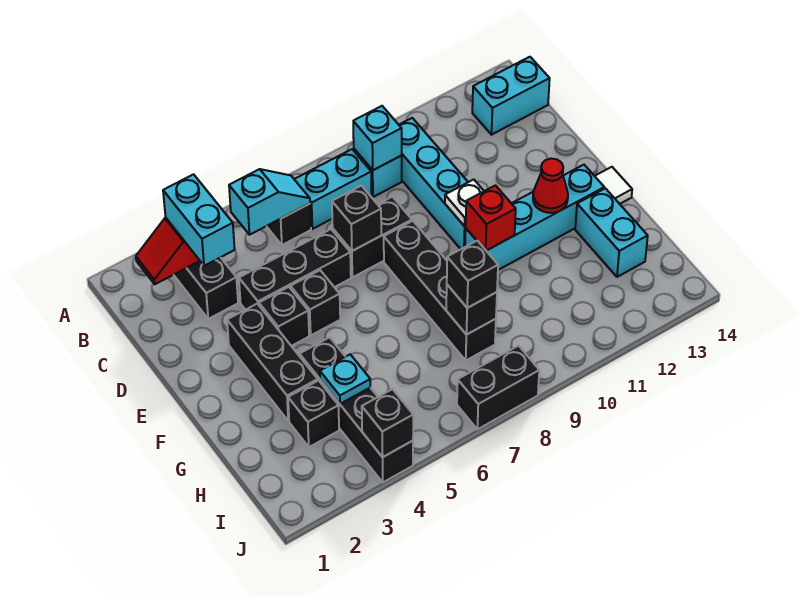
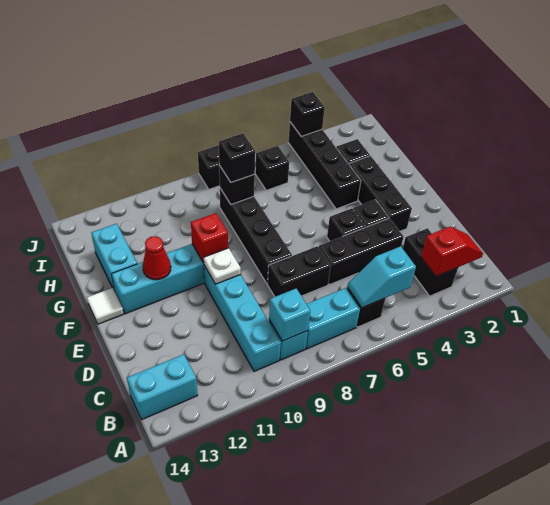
cyan 1x2 brick [163,174,235,266] -> none
black 1x1 brick [332,186,381,251] -> black 1x1 brick moved to [255,146,289,190]
cyan 1x1 plate [320,354,370,404] -> none

